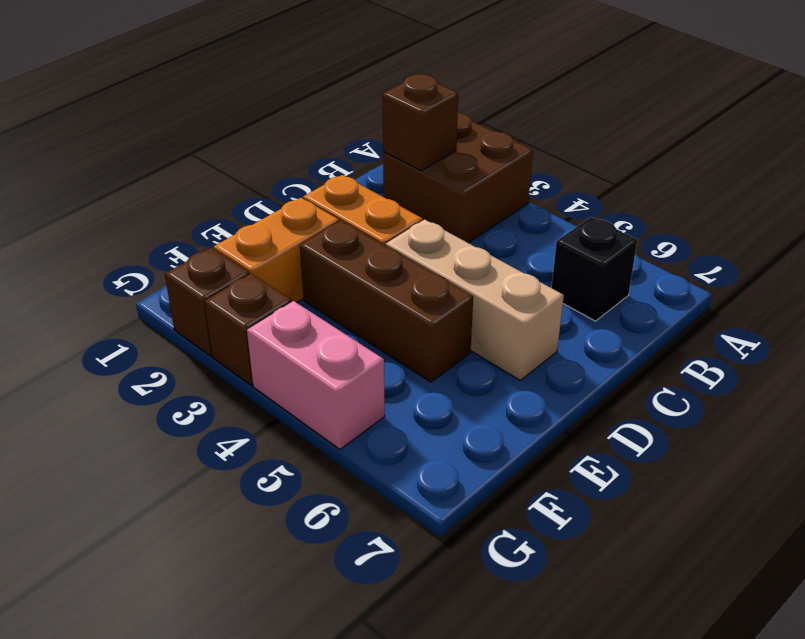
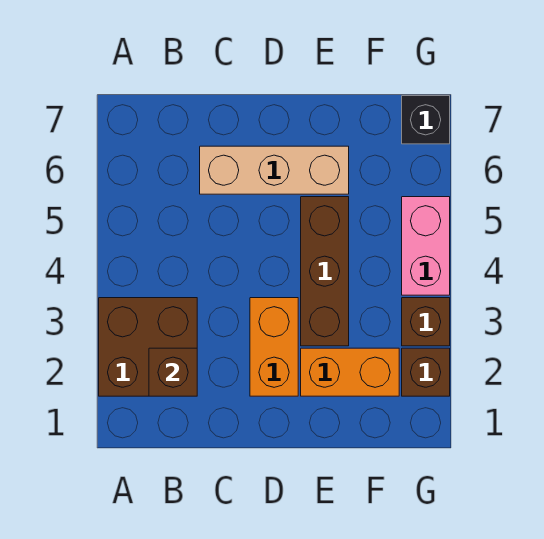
black 1x1 brick [552,217,637,321] -> black 1x1 brick moved to [402,96,450,144]
tan 1x3 brick [386,219,564,380] -> tan 1x3 brick turned to [200,146,349,194]

